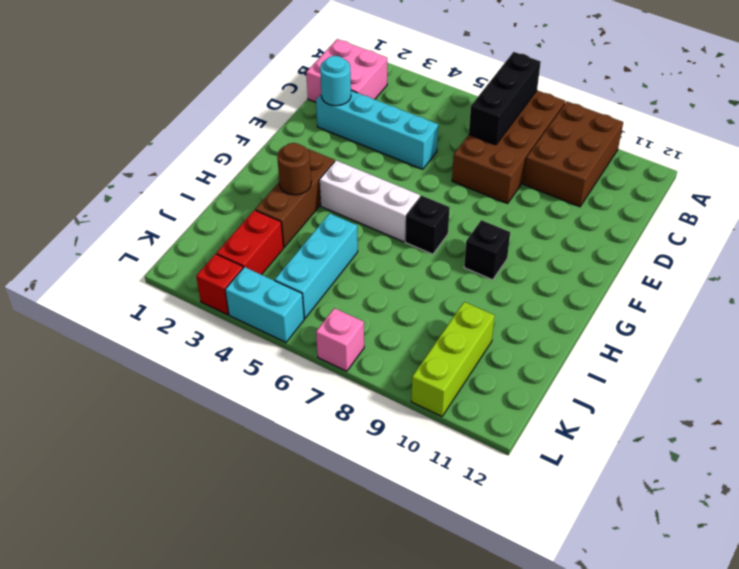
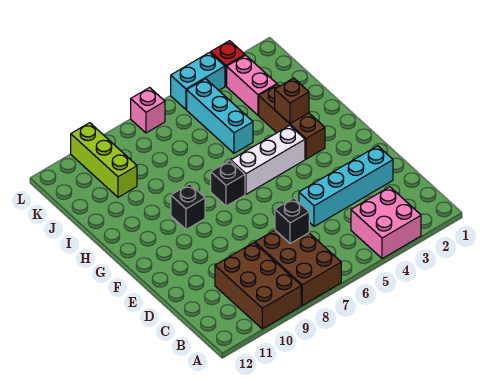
brown 2x4 brick [452,91,565,204] -> brown 2x3 brick [255,230,341,305]
black 1x3 brick [469,52,541,145] -> black 1x1 brick [275,198,309,244]
pink 2x2 brick [306,39,387,102] -> pink 2x2 brick moved to [351,187,421,259]
cyan 1x1 round brick [320,56,351,106] -> none
brown 1x1 round brick [277,143,311,195] -> brown 1x1 brick [275,78,309,124]
red 1x2 brick [217,210,284,275] -> pink 1x2 brick [227,55,277,115]

